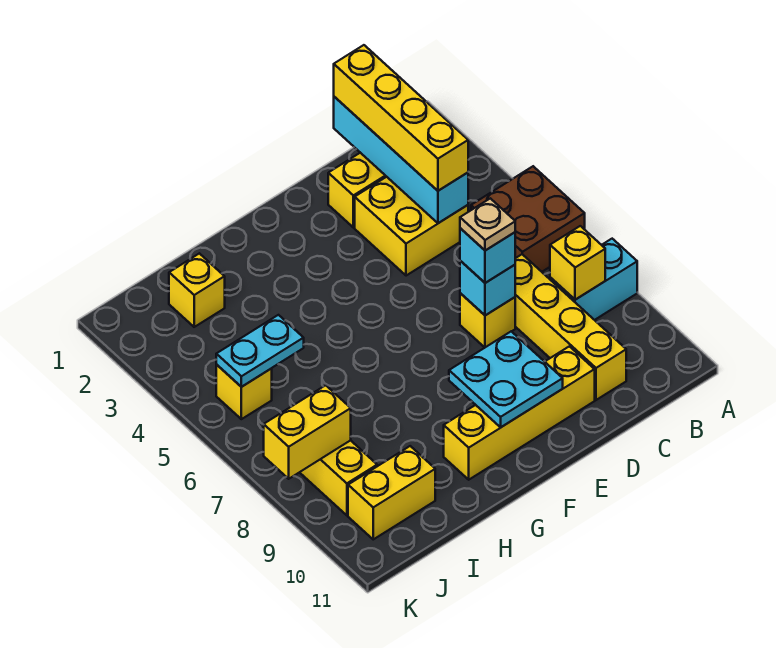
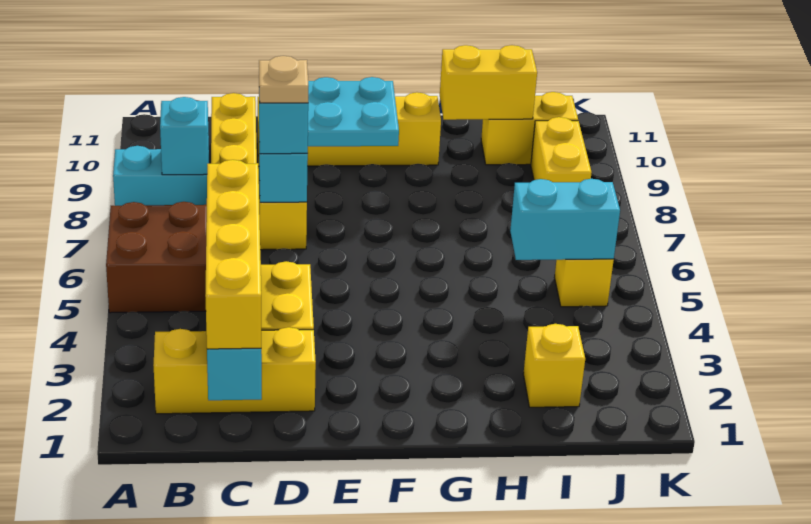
yellow 1x1 brick [550,226,605,300] -> cyan 1x1 brick [160,97,209,175]
cyan 1x2 plate [216,315,304,387] -> cyan 1x2 brick [510,179,620,260]
yellow 1x2 brick [264,385,351,479] -> yellow 1x2 brick moved to [440,45,537,120]

